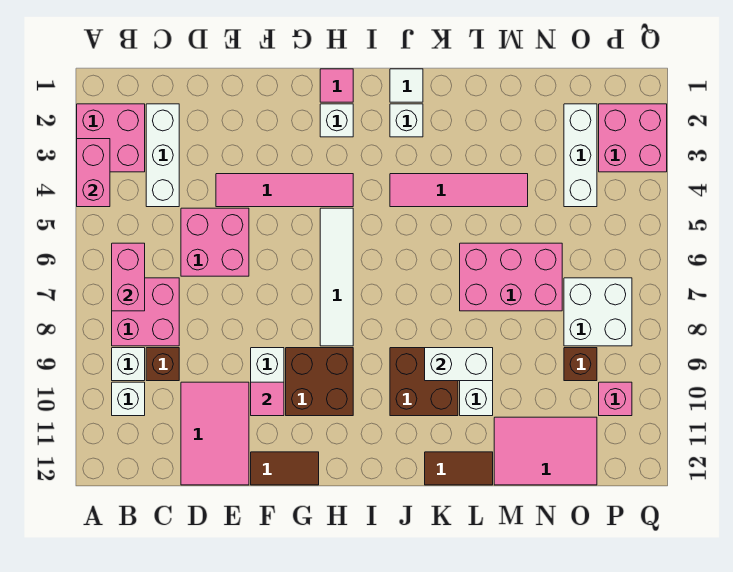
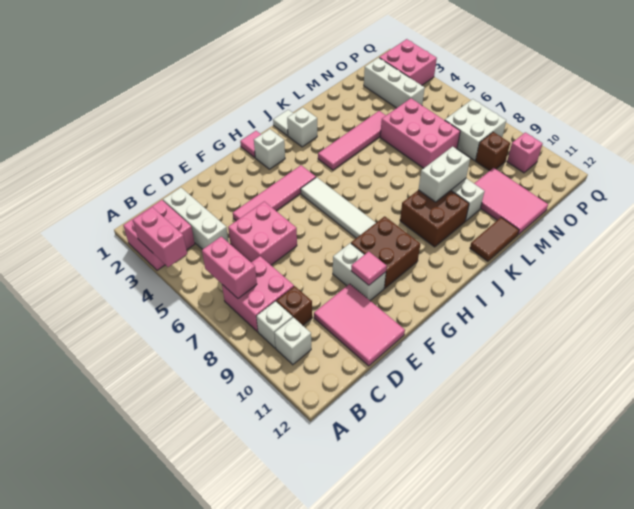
brown 1x2 tile [251,452,319,485] -> none
pink 2x3 brick [460,243,562,311] -> pink 2x3 brick turned to [380,98,460,168]
pink 2x3 tile [494,417,597,485] -> pink 2x3 tile turned to [474,168,548,235]

